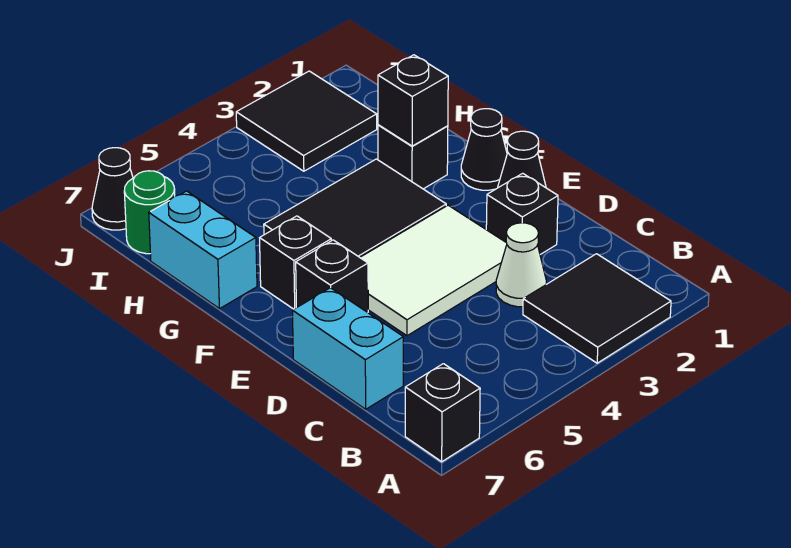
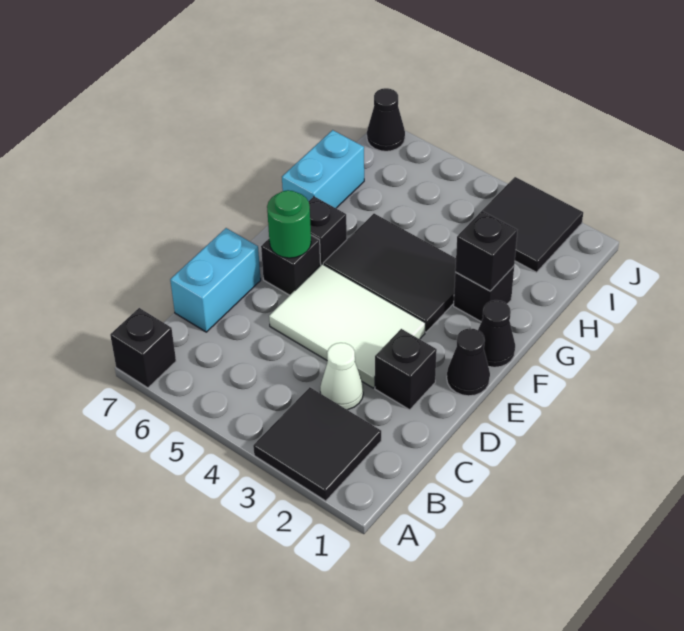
green 1x1 round brick [124,171,175,254] -> green 1x1 round brick moved to [267,190,311,258]

